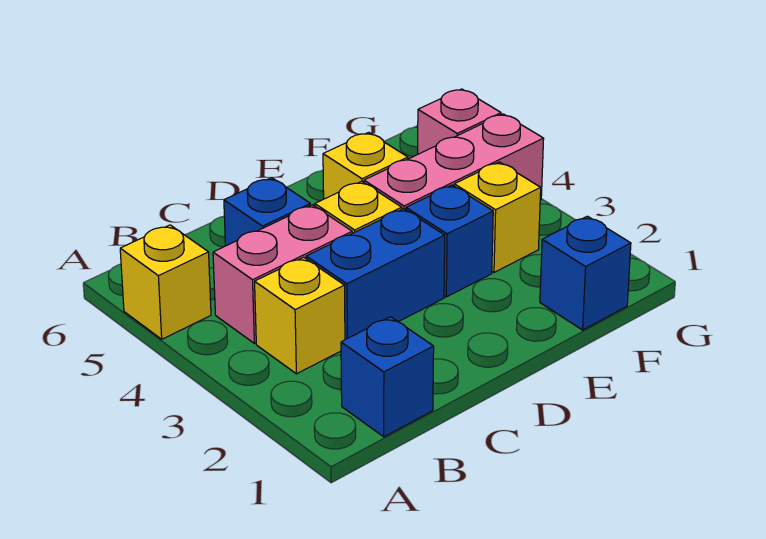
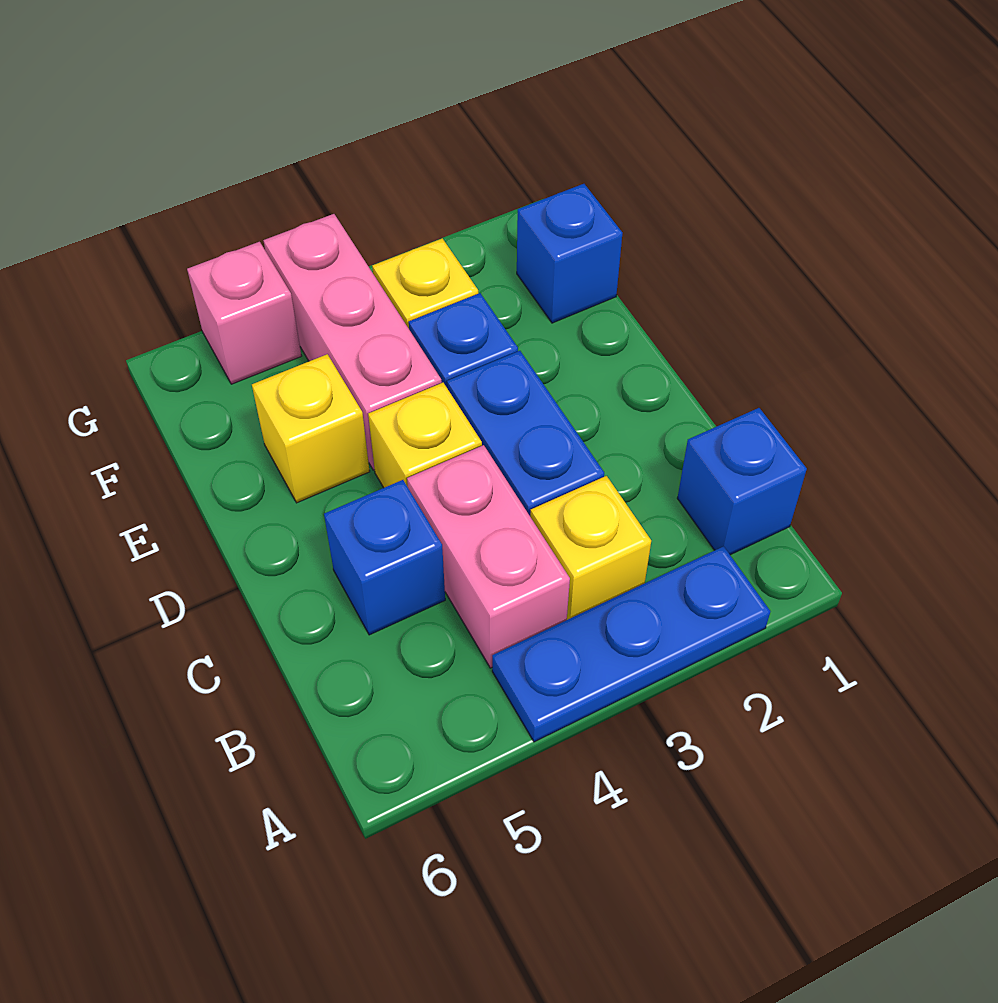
none -> blue 1x3 plate [492,546,770,742]
yellow 1x1 brick [120,225,211,339] -> none

